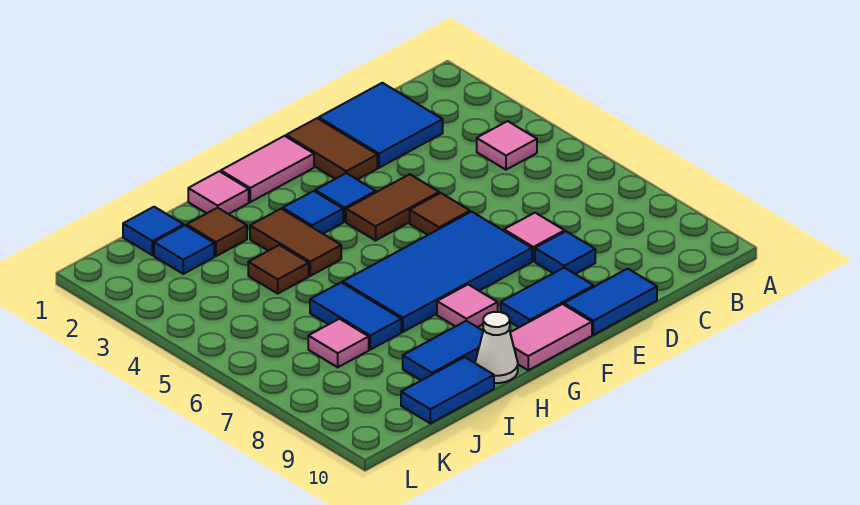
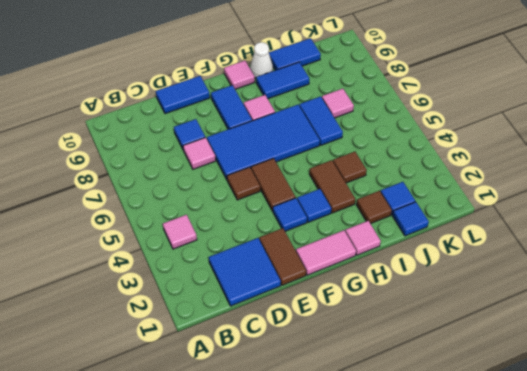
brown 1x2 tile [346,174,439,241] -> brown 1x2 tile turned to [251,158,296,211]
blue 1x2 tile [501,268,594,327] -> blue 1x2 tile turned to [211,85,252,129]
pink 1x2 tile [510,304,592,370] -> pink 1x1 tile [224,61,255,89]

